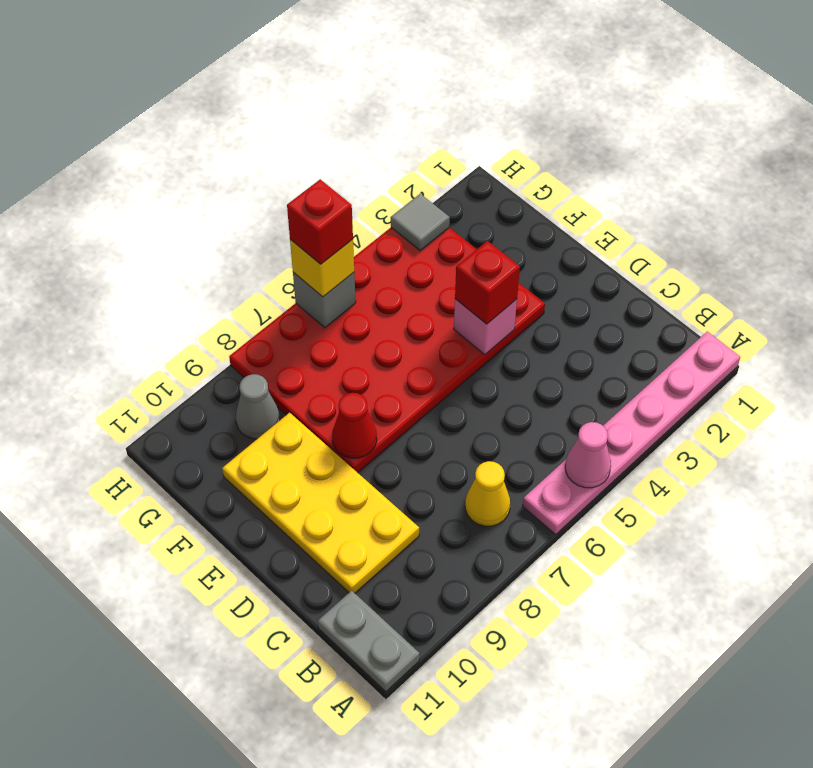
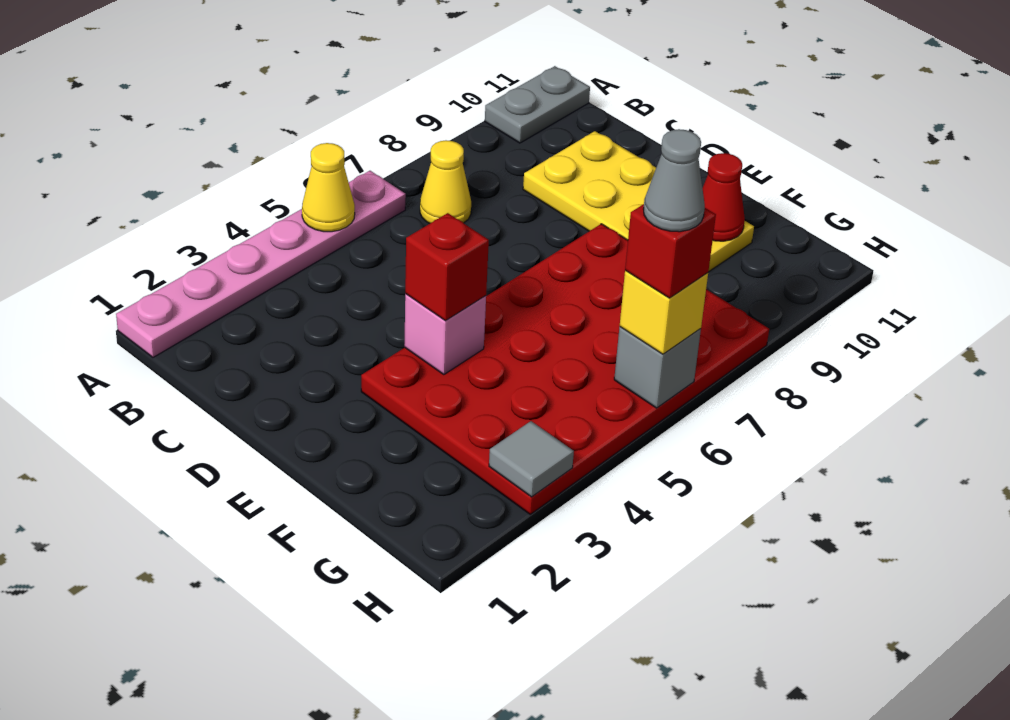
pink 1x1 cone [565,422,611,488] -> yellow 1x1 cone [302,143,355,232]
grey 1x2 plate [318,591,420,692] -> grey 1x2 plate turned to [485,66,590,143]
red 1x1 cone [332,393,377,458] -> red 1x1 cone moved to [702,153,745,241]
grey 1x1 cone [236,374,280,439] -> grey 1x1 cone moved to [644,129,705,232]

